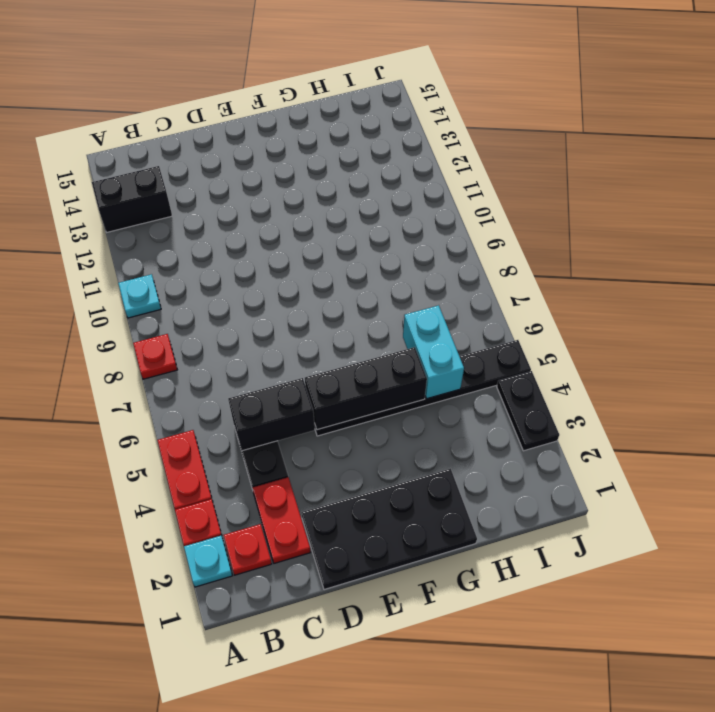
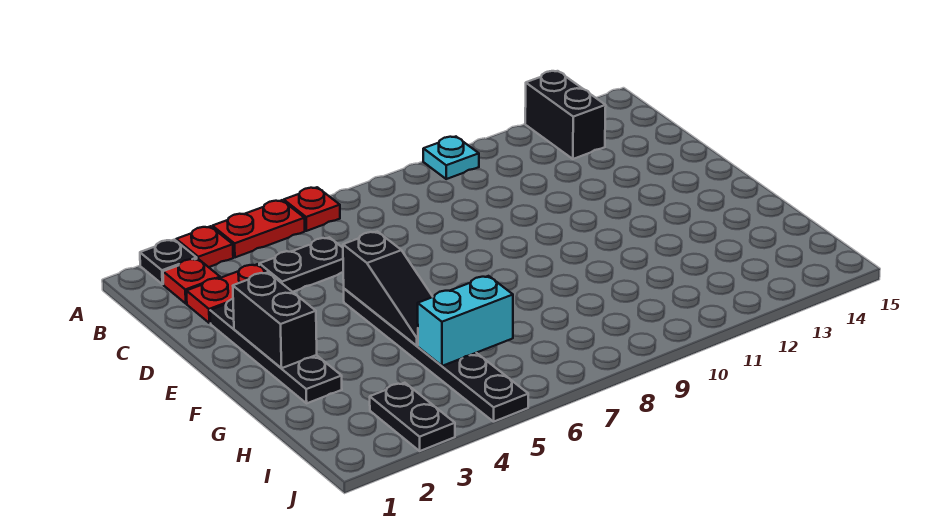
cyan 1x1 plate [184,535,232,587] -> black 1x1 plate [140,240,197,284]
red 1x1 plate [133,334,177,379] -> red 1x1 plate moved to [284,187,340,231]
black 1x2 brick [228,378,315,451] -> black 1x2 brick moved to [233,272,317,368]
black 2x4 plate [301,469,477,590] -> black 1x4 plate [210,299,342,403]
black 1x3 brick [305,347,427,430] -> black 1x3 slope [343,231,433,346]
black 1x2 plate [497,371,559,451] -> black 1x2 plate turned to [370,383,455,451]

